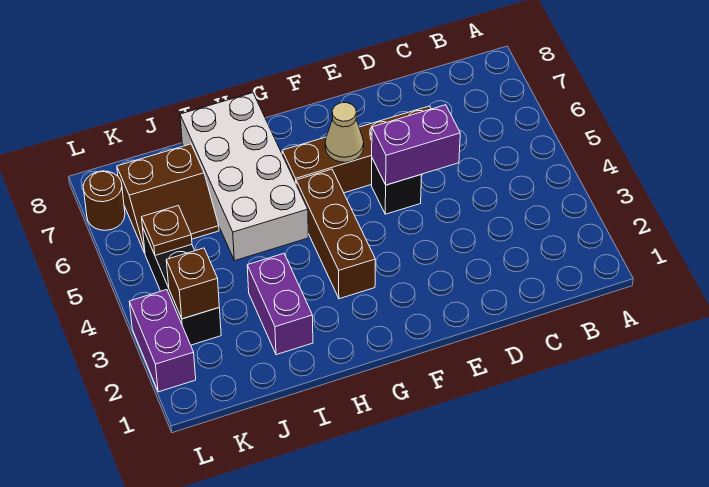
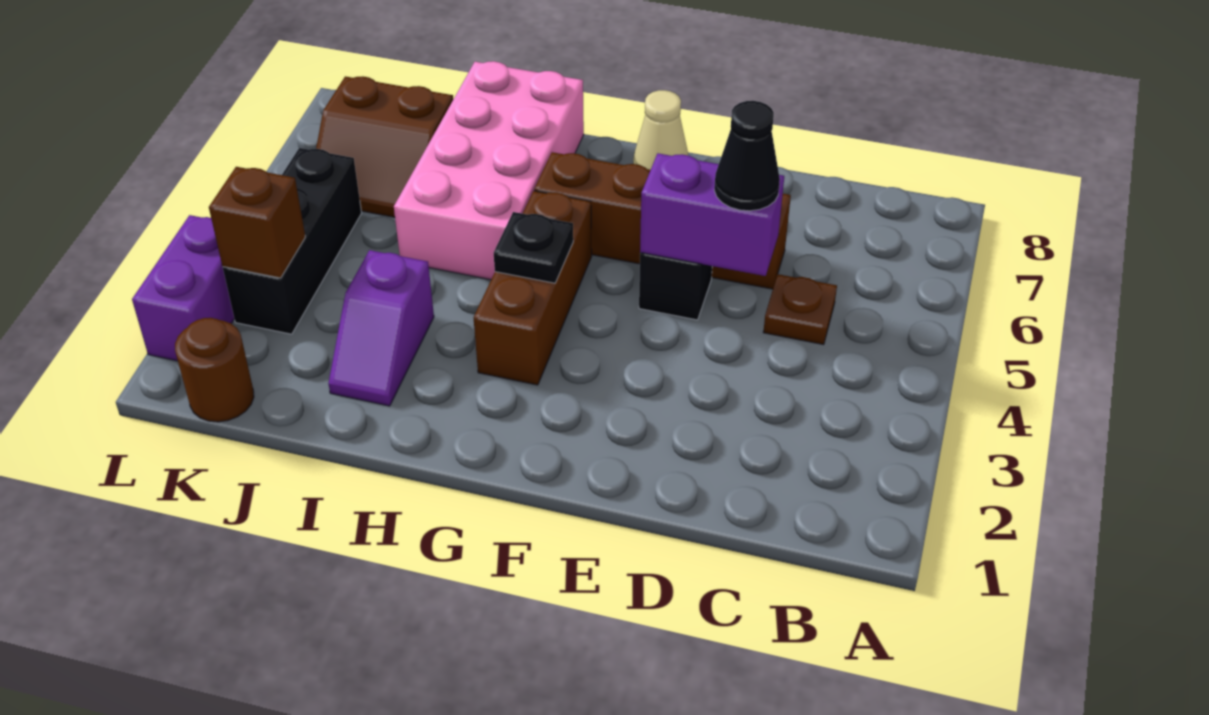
none -> black 1x1 cone [714,101,780,211]
tan 1x1 cone [325,103,364,162] -> tan 1x1 cone moved to [633,90,688,170]
none -> black 1x1 plate [494,212,573,283]
white 2x4 brick [180,93,308,261] -> pink 2x4 brick [394,61,584,280]
purple 1x2 brick [247,254,313,355] -> purple 1x2 slope [328,250,434,406]
brown 1x1 plate [142,206,192,255] -> brown 1x1 plate moved to [763,274,837,345]
brown 1x1 round brick [83,171,125,230] -> brown 1x1 round brick moved to [175,318,254,422]

